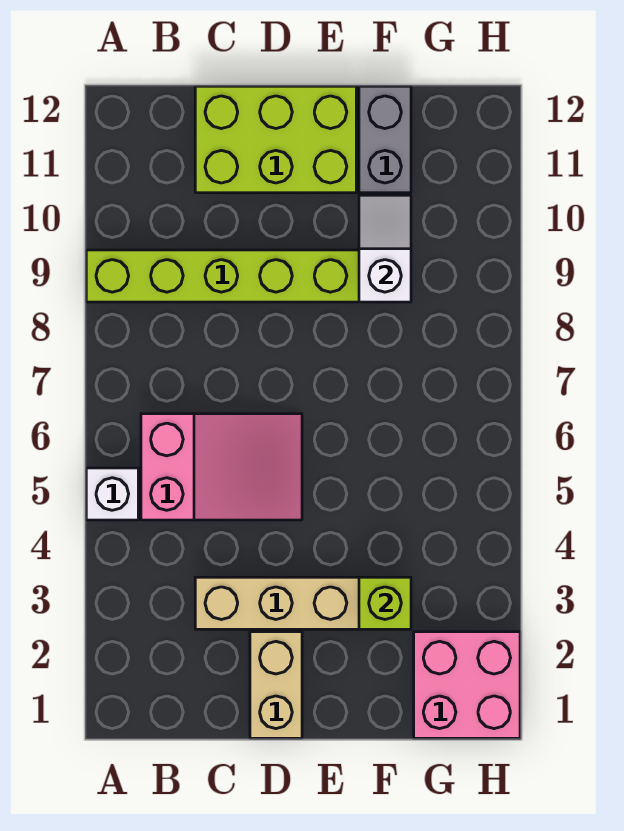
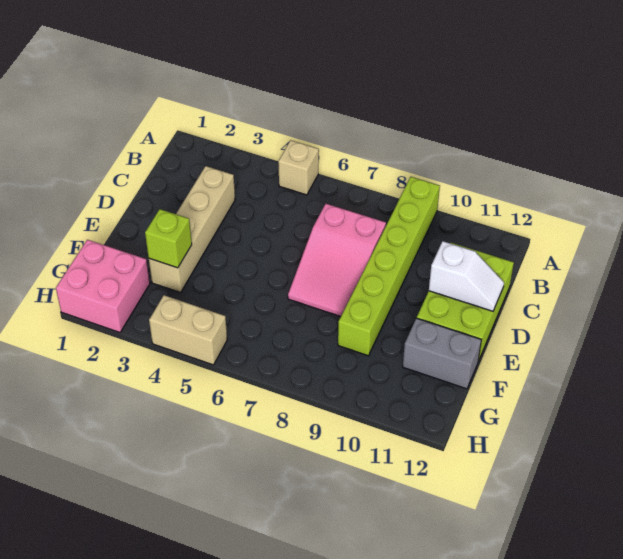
white 1x1 brick [86,468,138,520] -> tan 1x1 brick [278,140,319,195]
pink 2x3 slope [141,414,302,520] -> pink 2x3 slope moved to [288,204,386,317]
tan 1x2 brick [250,632,302,738] -> tan 1x2 brick moved to [149,295,227,365]
white 1x2 slope [359,195,411,302] -> white 1x2 slope moved to [429,241,504,311]

